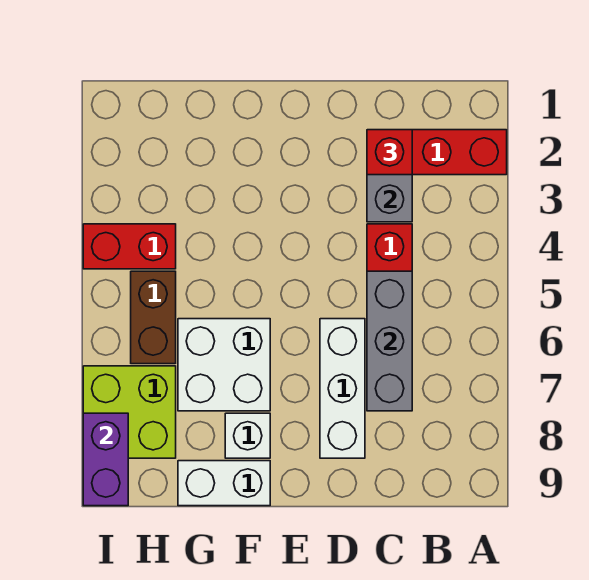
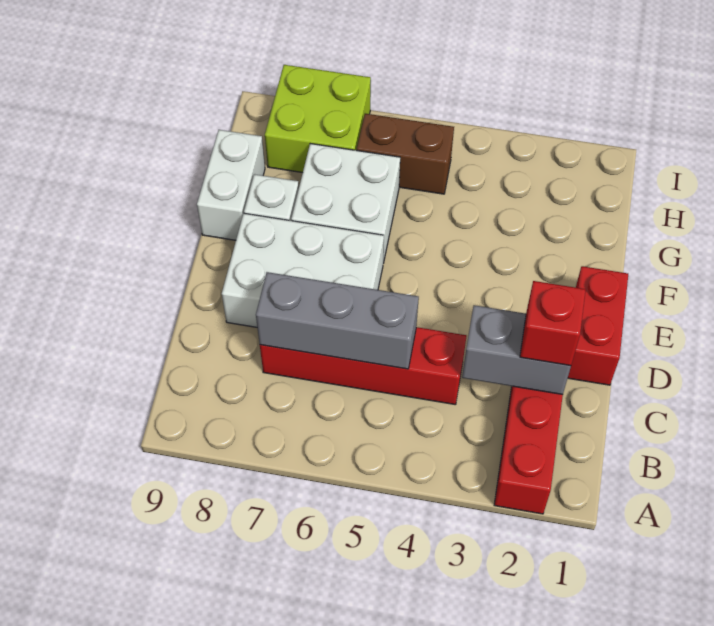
white 1x3 brick [320,319,365,458] -> white 2x3 brick [222,214,384,327]
red 1x2 brick [83,224,176,269] -> red 1x2 brick moved to [568,266,628,385]
purple 1x2 brick [83,413,128,506] -> none

